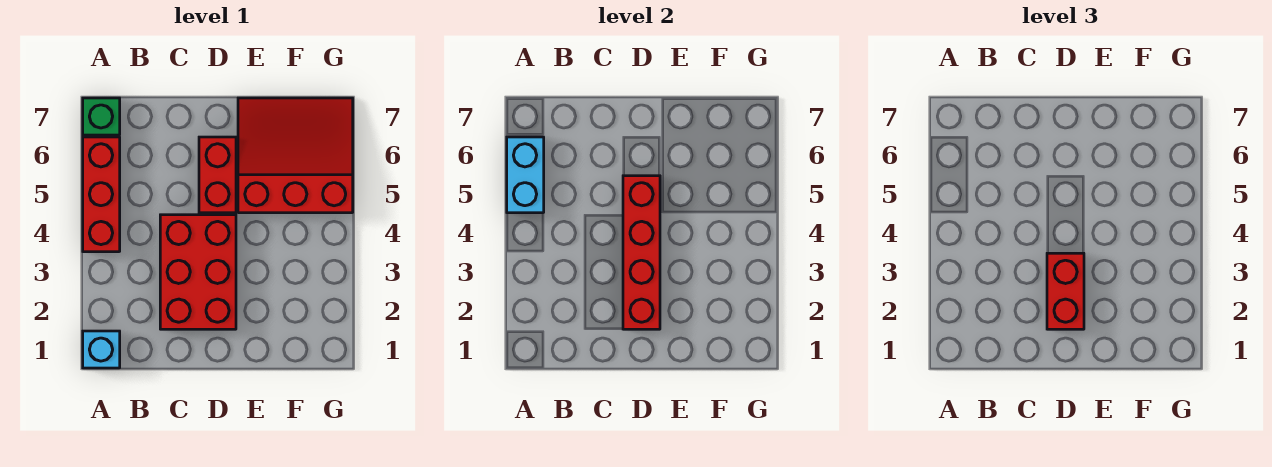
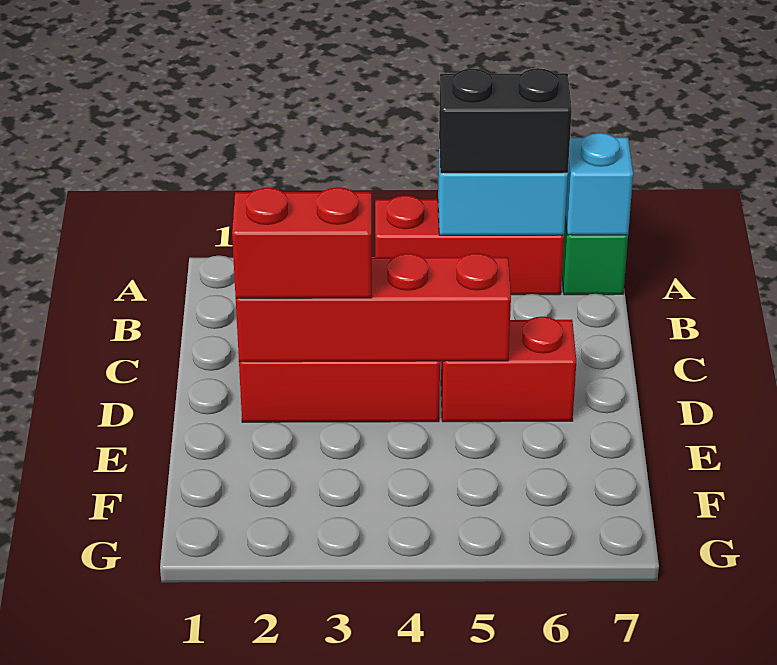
cyan 1x1 brick [83,331,120,368] -> cyan 1x1 brick moved to [565,133,633,235]
none -> black 1x2 brick [439,68,572,173]
red 3x3 slope [238,98,353,213] -> none

